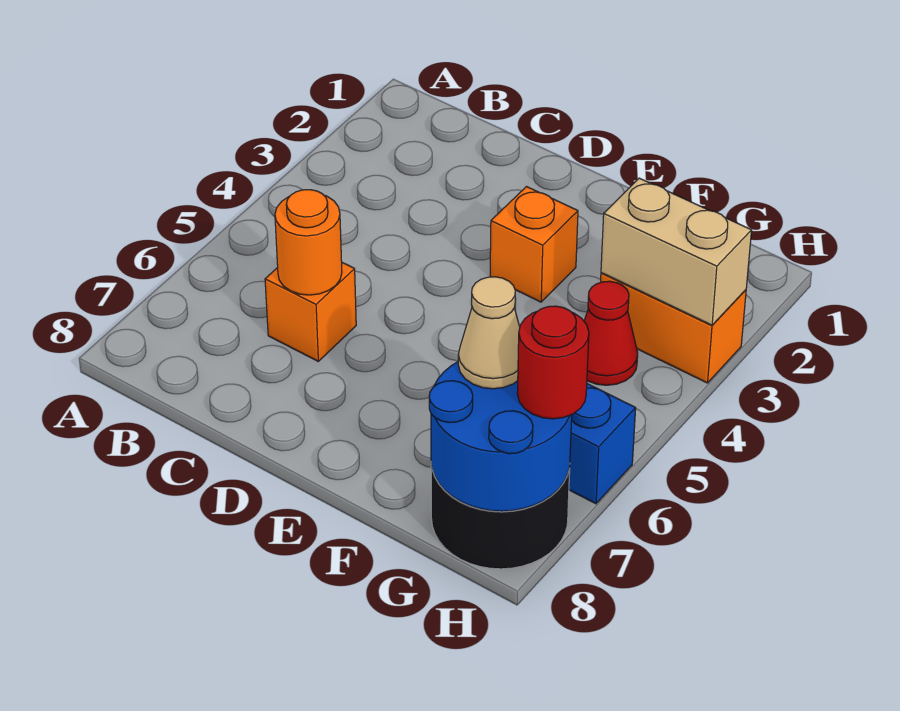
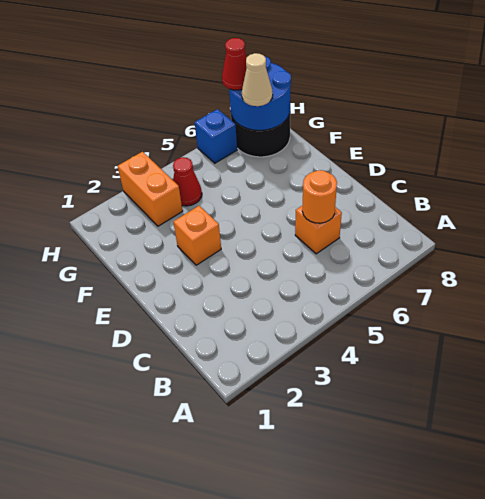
tan 1x2 brick [601,178,752,325] -> none
red 1x1 round brick [517,306,589,419] -> red 1x1 cone [222,38,247,90]

